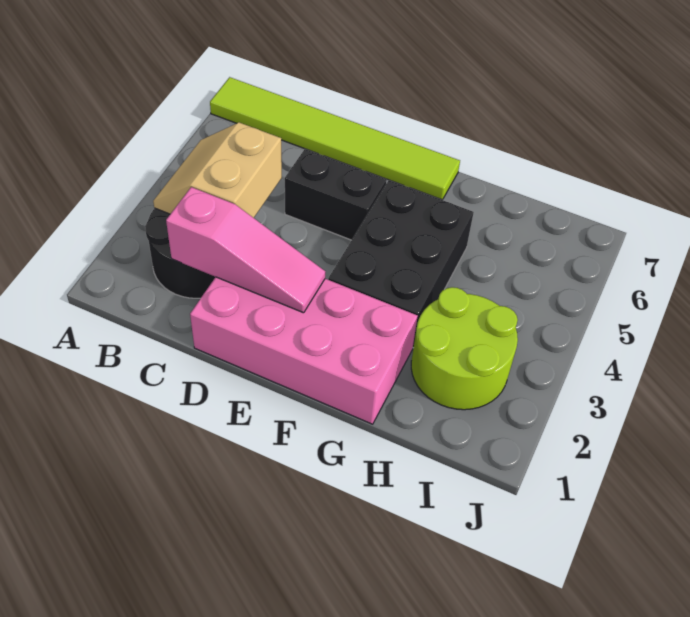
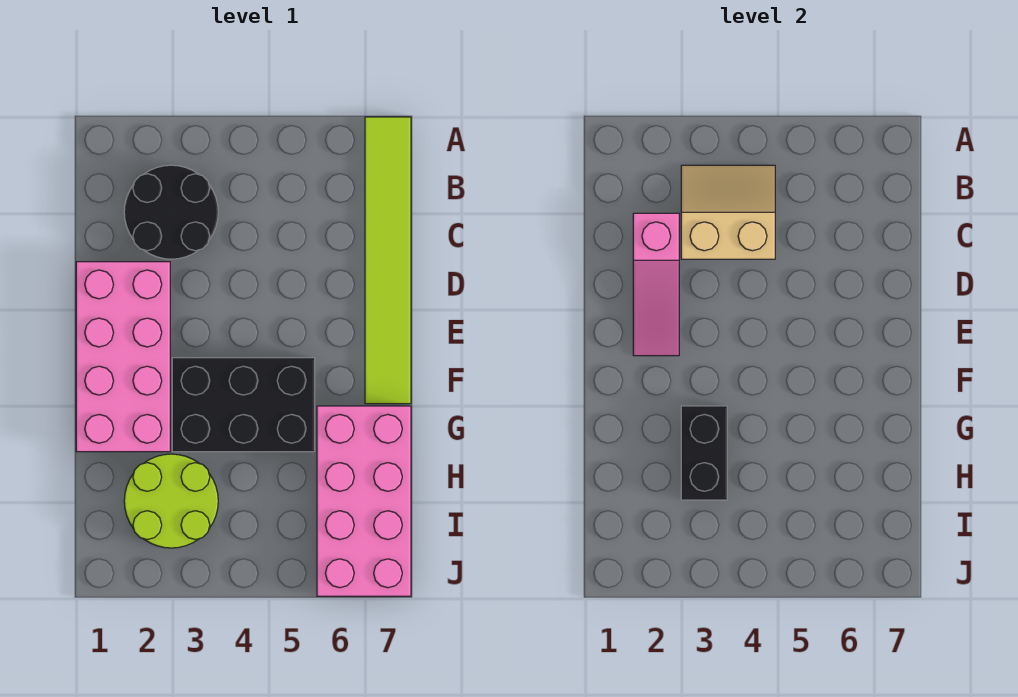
black 1x2 brick [285,149,387,240] -> black 1x2 brick moved to [681,406,727,500]
none -> pink 2x4 brick [317,406,411,596]

